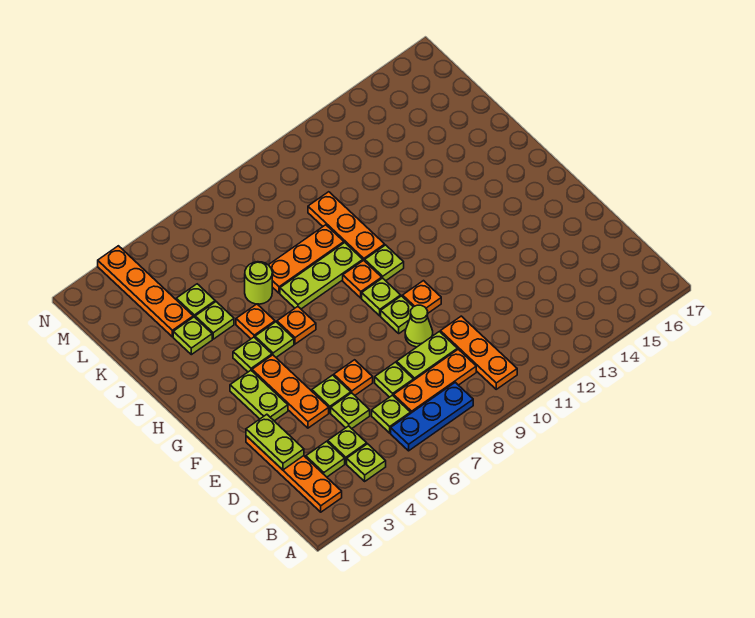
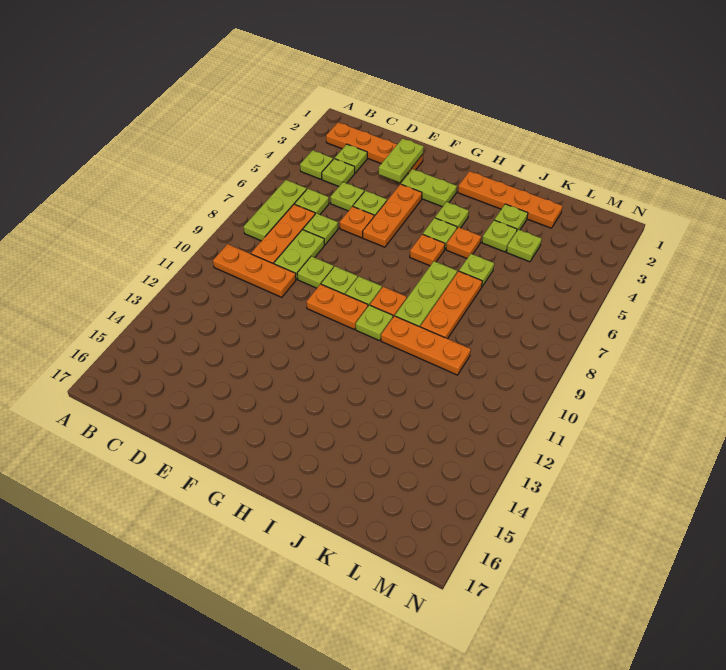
blue 1x3 plate [391,382,473,451] -> lime 1x3 plate [244,180,307,241]
lime 1x2 plate [246,414,304,470] -> lime 1x2 plate turned to [379,138,424,182]
orange 1x3 plate [252,355,329,428] -> orange 1x3 plate turned to [363,184,422,247]
lime 1x1 cone [405,305,433,347] -> lime 1x1 plate [297,256,334,288]
orange 1x1 plate [403,281,441,313] -> orange 1x2 plate [306,284,368,330]
lime 1x1 round brick [245,262,272,304] -> lime 1x1 plate [459,254,494,286]
orange 1x4 plate [98,246,193,337] -> orange 1x4 plate moved to [458,171,563,228]

